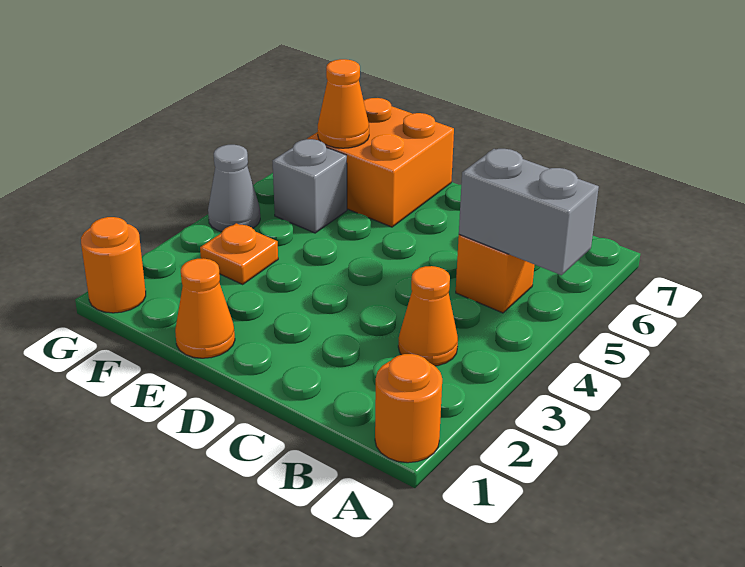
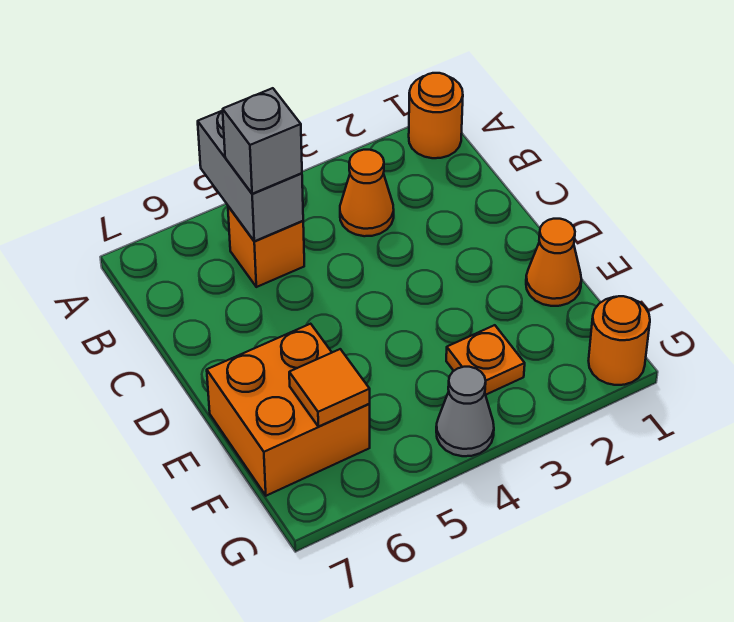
grey 1x1 brick [273,139,347,233] -> grey 1x1 brick moved to [223,88,302,194]
orange 1x1 cone [318,59,369,148] -> orange 1x1 tile [289,349,370,427]

